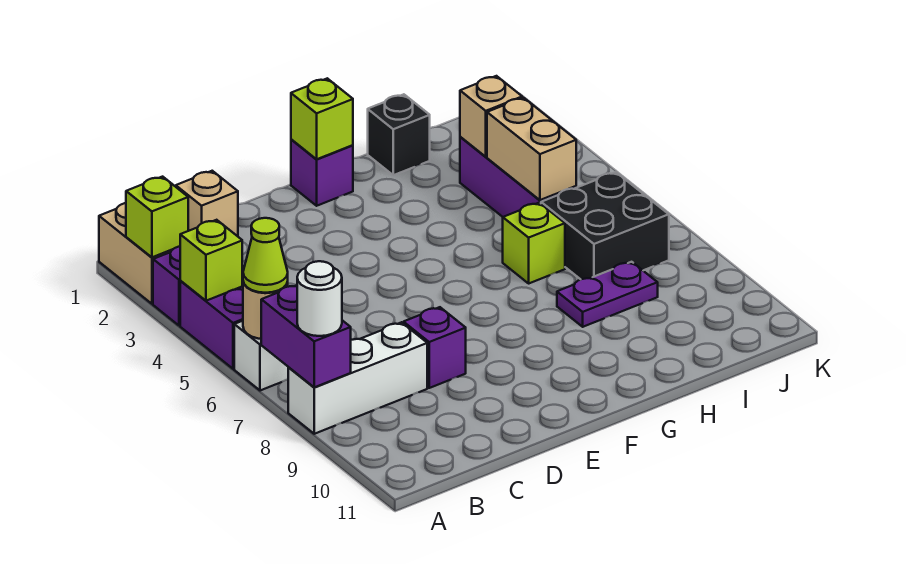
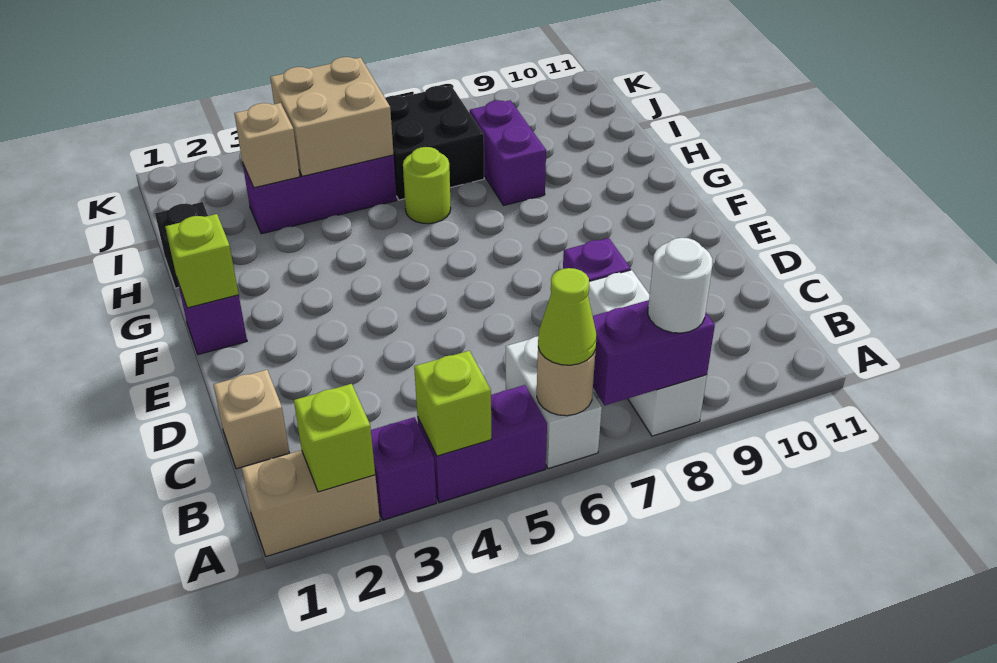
lime 1x1 brick [503,203,565,283] -> lime 1x1 round brick [403,147,451,224]
purple 1x2 plate [557,262,658,327] -> purple 1x2 brick [470,100,546,205]
tan 1x2 brick [487,98,576,200] -> tan 2x2 brick [270,57,394,176]

